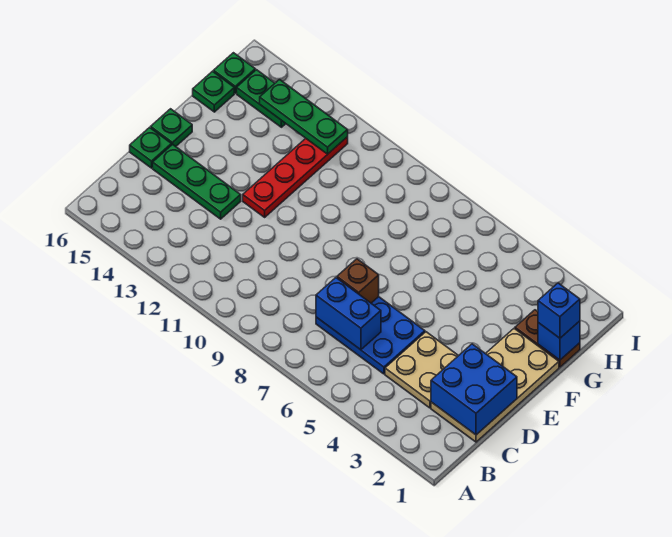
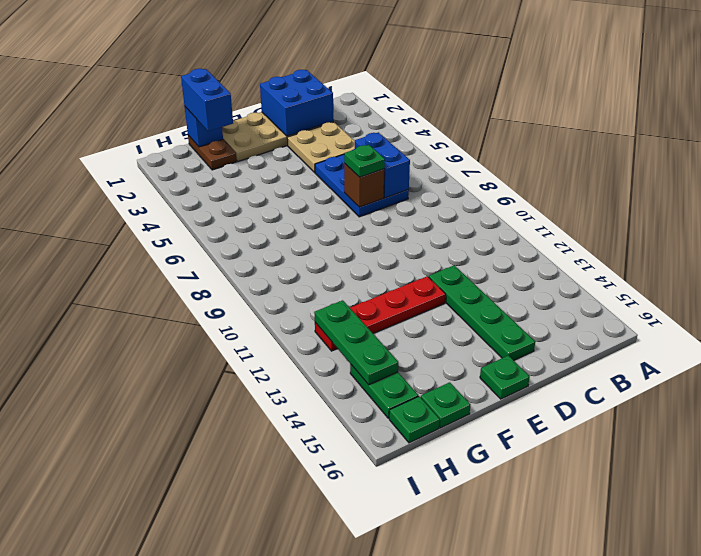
green 1x3 plate [153,144,241,219] -> green 1x4 plate [429,265,535,360]
green 1x1 plate [130,127,172,168] -> green 1x1 plate moved to [344,145,385,177]
blue 1x1 brick [538,283,580,338] -> blue 1x2 brick [181,69,233,131]

